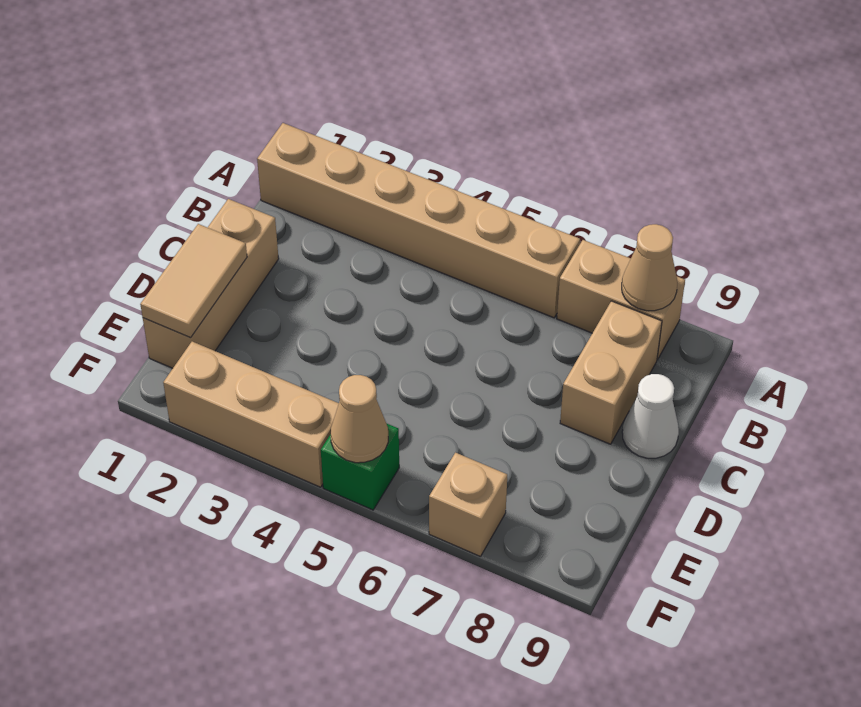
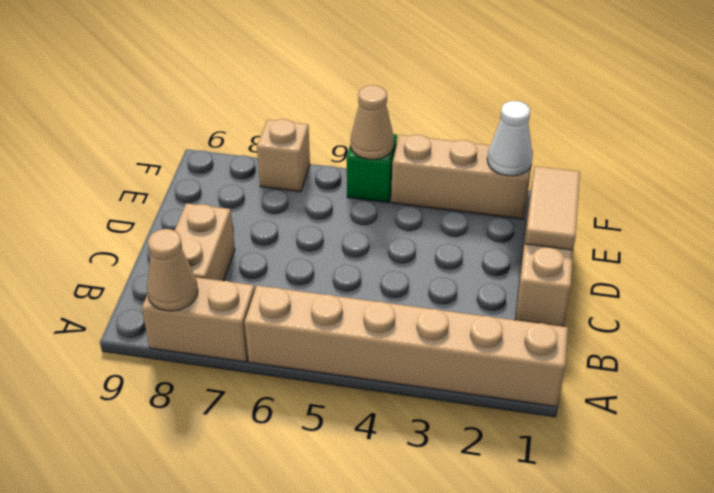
white 1x1 cone [622,374,679,458] -> white 1x1 cone moved to [487,101,533,176]

